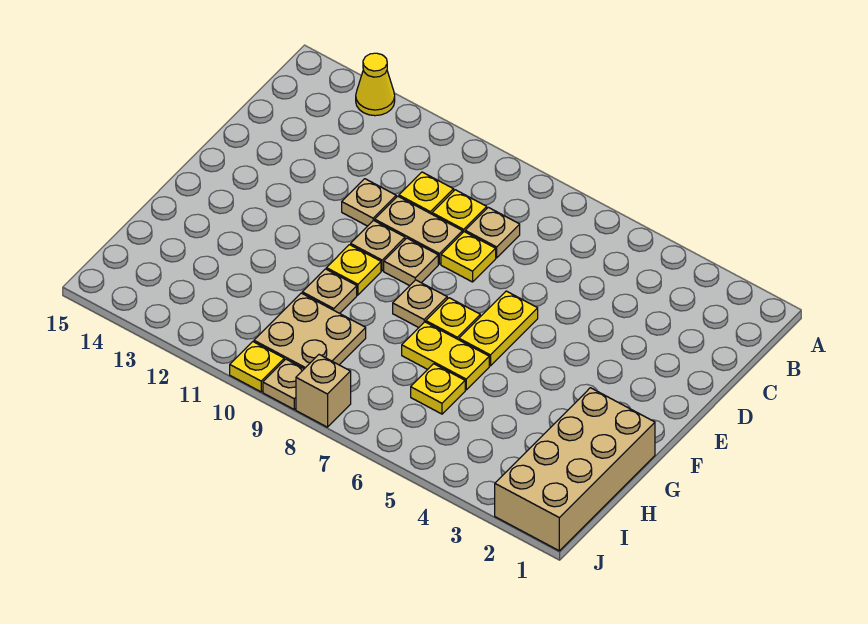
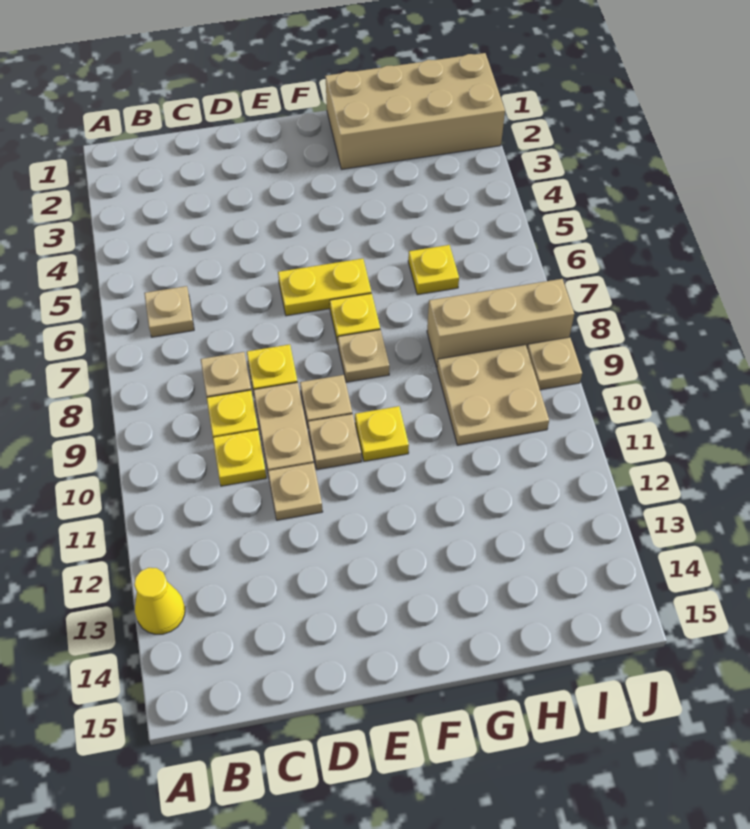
yellow 1x2 plate [402,322,489,390] -> none
tan 1x1 plate [302,269,357,313] -> tan 1x1 plate moved to [144,286,194,337]
tan 1x1 brick [296,355,351,427] -> tan 1x3 brick [427,279,574,367]
yellow 1x1 plate [230,342,284,392] -> none

